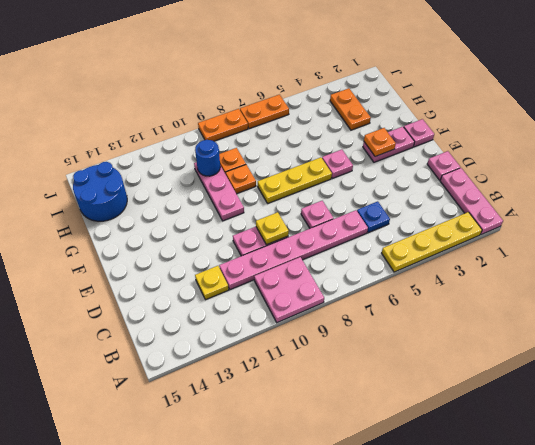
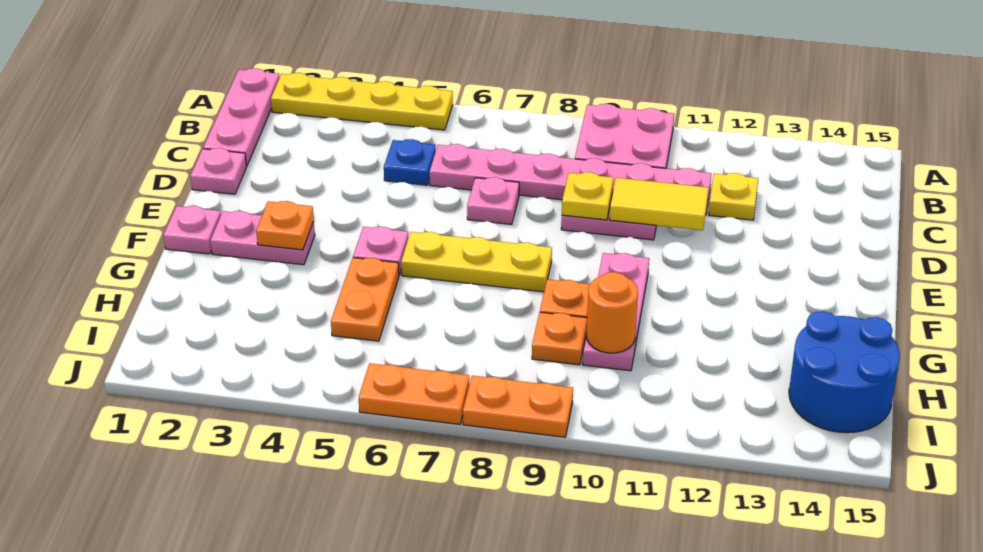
none -> yellow 1x2 tile [609,178,709,230]
orange 1x2 plate [330,88,371,130] -> orange 1x2 plate moved to [331,258,399,341]
blue 1x1 round brick [195,140,220,176] -> orange 1x1 round brick [586,272,638,353]

